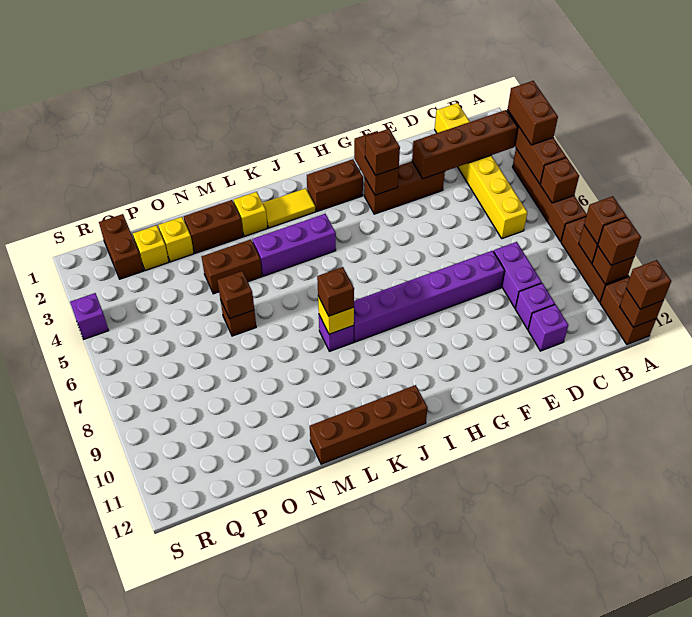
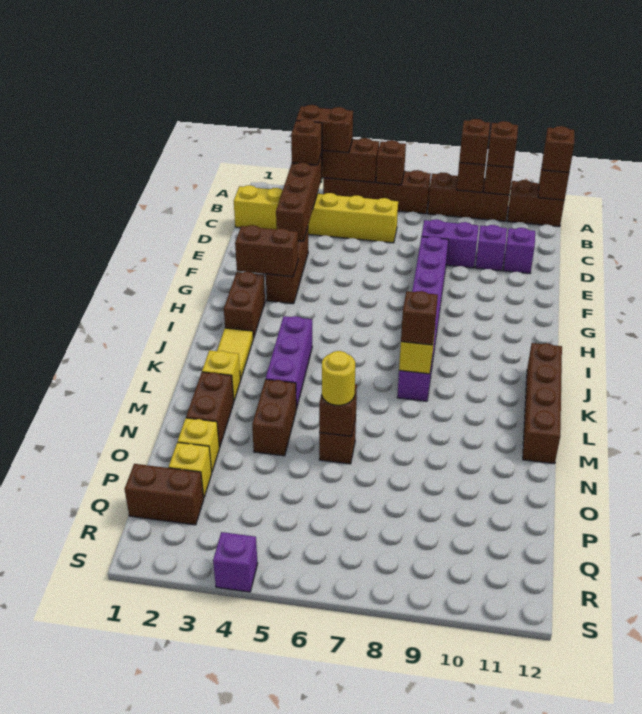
brown 1x1 brick [365,129,400,175] -> brown 1x1 brick moved to [291,119,322,165]
none -> yellow 1x1 round brick [322,351,355,405]

